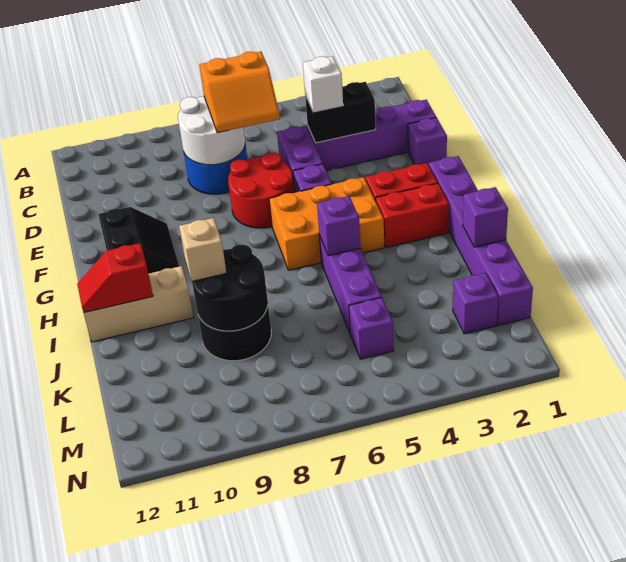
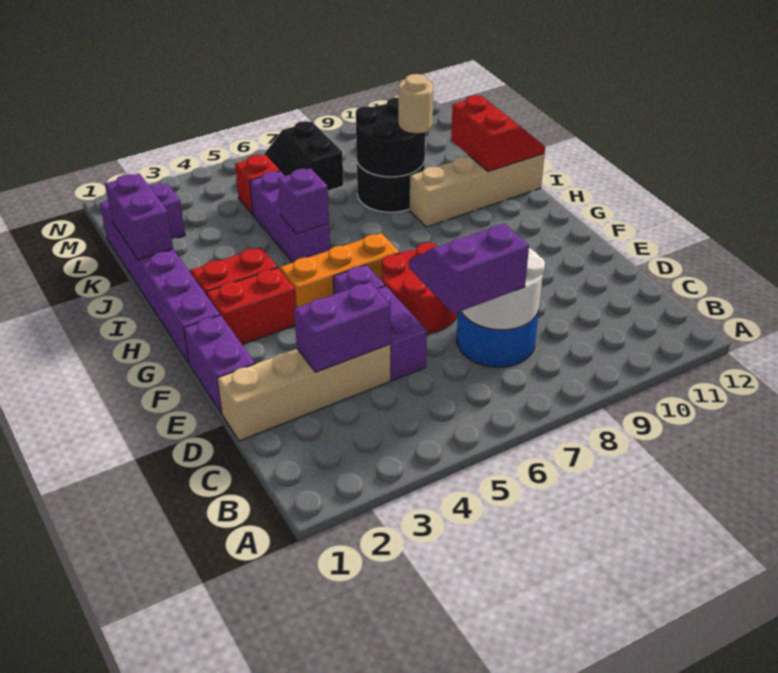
orange 2x2 slope [199,52,280,133] -> purple 2x2 slope [409,223,529,314]
purple 1x4 brick [308,100,436,171] -> tan 1x4 brick [217,345,390,441]
black 1x2 brick [305,82,376,143] -> purple 1x2 brick [294,282,390,372]
white 1x1 brick [303,56,343,112] -> none
purple 1x1 brick [408,118,447,165] -> purple 1x2 brick [184,315,255,414]
black 2x2 slope [98,207,179,274] -> black 2x2 slope moved to [264,121,343,191]
orange 2x3 brick [269,177,384,270] -> orange 1x3 brick [280,233,400,308]
tan 1x3 brick [84,266,194,342] -> tan 1x4 brick [409,154,544,227]
red 1x2 slope [77,243,153,313] -> red 2x2 slope [451,95,545,172]
purple 1x1 brick [463,187,508,247] -> purple 1x2 brick [105,174,173,260]
tan 1x1 brick [179,218,226,281] -> tan 1x1 round brick [398,74,433,134]
purple 1x1 brick [349,298,394,359] -> red 1x1 brick [235,155,280,214]

